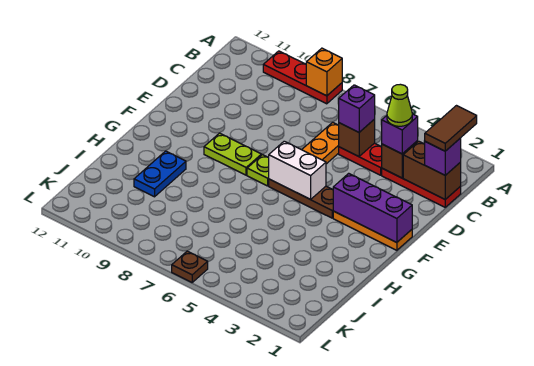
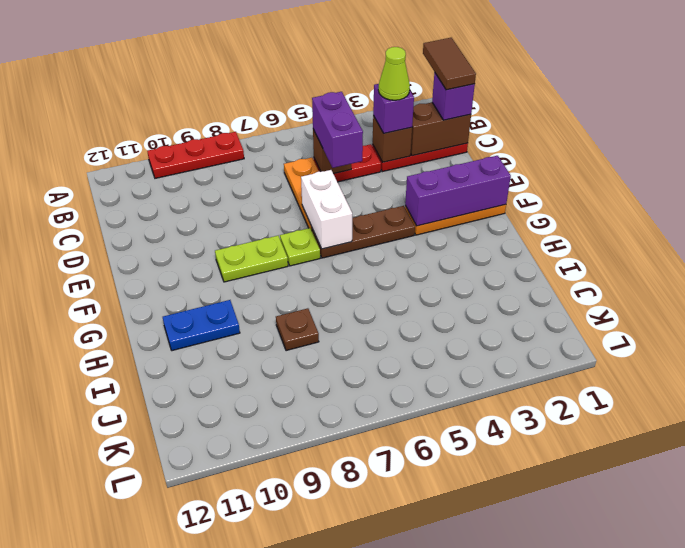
orange 1x1 brick [306,48,342,96] -> none
purple 1x1 brick [339,85,375,132] -> purple 1x2 brick [312,92,363,168]
white 1x2 brick [268,141,326,199] -> white 1x2 brick turned to [301,170,352,249]
blue 1x2 plate [134,151,186,197] -> blue 1x2 plate turned to [163,300,240,351]
brown 1x1 plate [172,251,208,282] -> brown 1x1 plate moved to [276,308,319,351]

